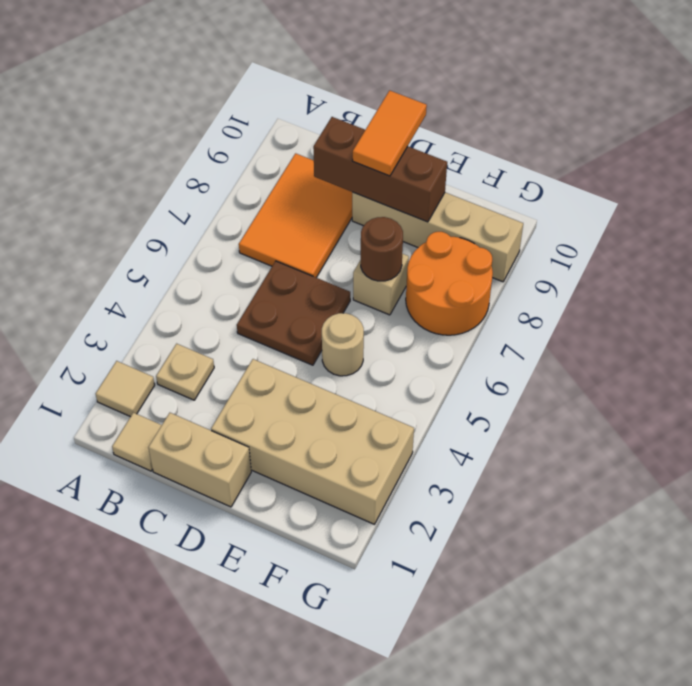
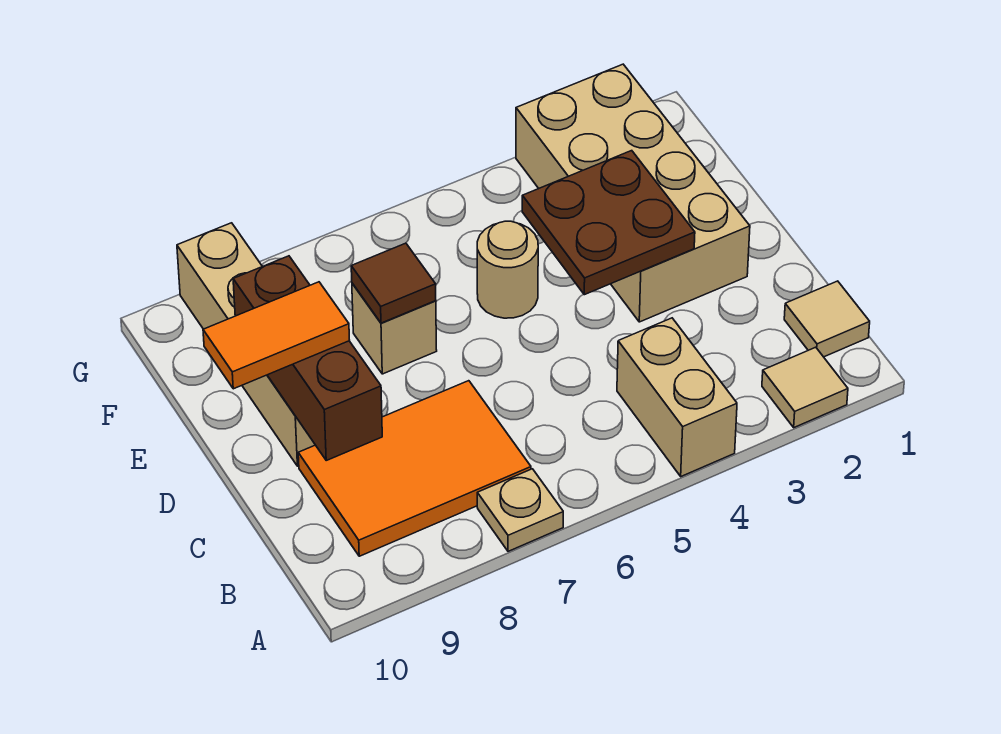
tan 1x1 plate [156,344,214,400] -> tan 1x1 plate moved to [477,469,563,551]
tan 1x2 brick [148,413,251,507] -> tan 1x2 brick moved to [617,318,737,476]
brown 2x2 plate [237,261,350,365] -> brown 2x2 plate moved to [522,151,695,295]
brown 1x1 round brick [361,217,403,281] -> brown 1x1 tile [351,243,436,323]
orange 2x2 round brick [406,232,493,335] -> none

